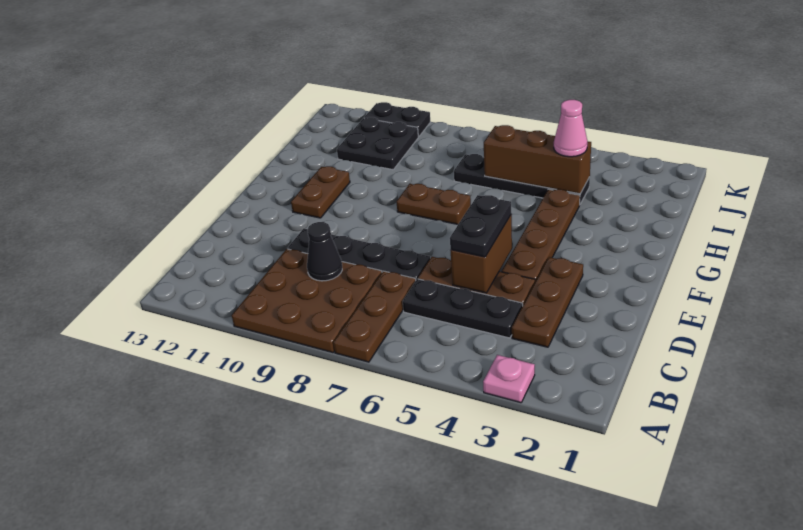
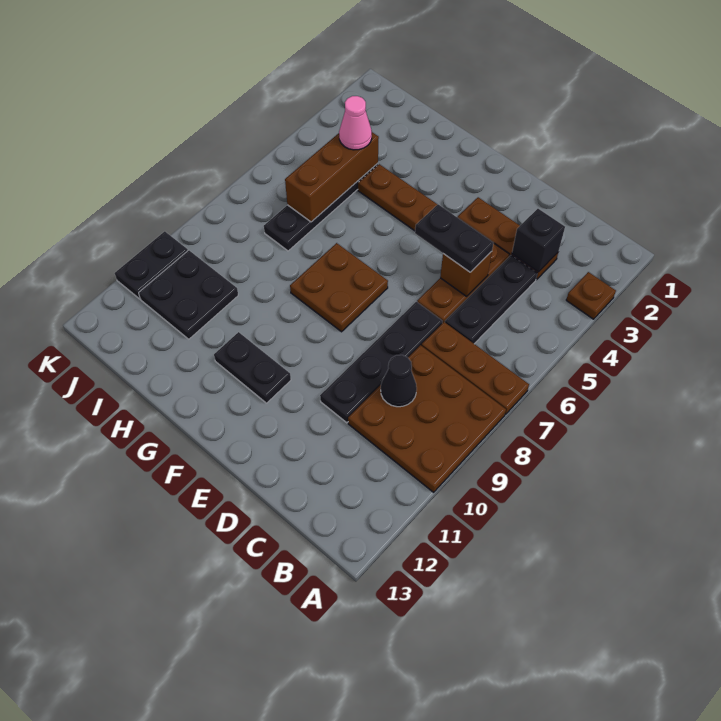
pink 1x1 plate [483,355,535,403] -> brown 1x1 plate [566,272,616,319]
none -> black 1x1 brick [512,209,565,272]
brown 1x2 brick [450,214,512,293] -> brown 1x1 brick [440,252,492,296]
brown 1x2 plate [291,166,350,218] -> black 1x2 plate [214,332,291,403]
brown 1x2 plate [396,184,471,224] -> brown 2x2 plate [290,243,388,332]

